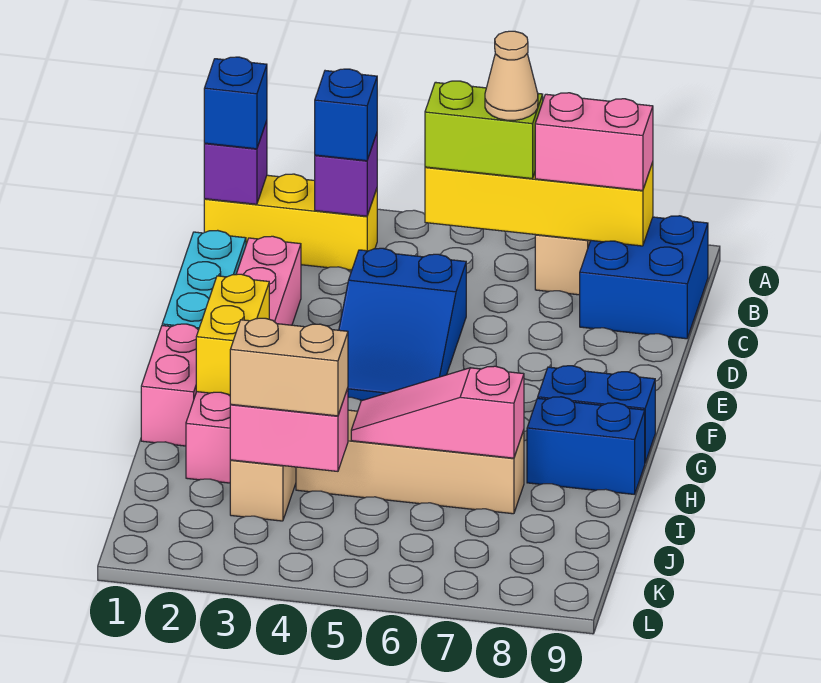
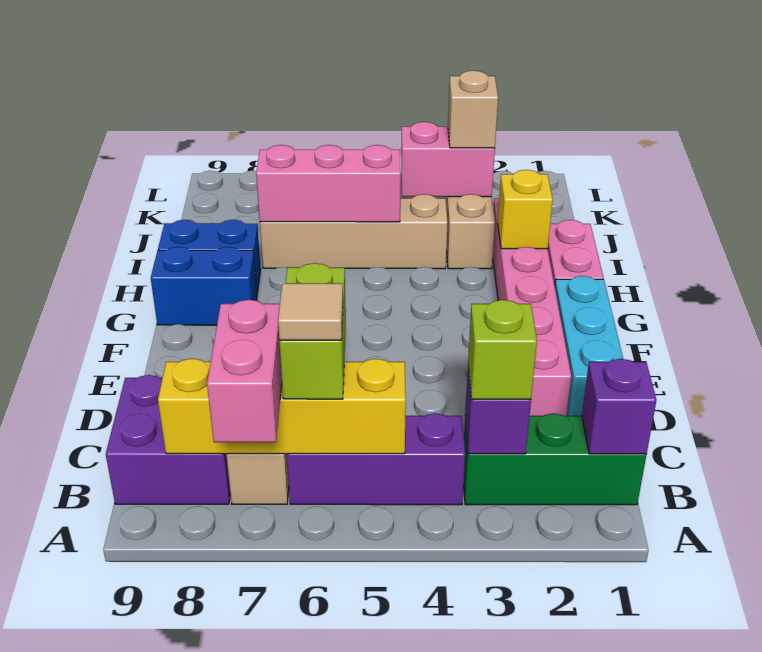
yellow 1x3 brick [204,174,377,270] -> green 1x3 brick [464,413,647,505]
blue 1x1 brick [204,57,267,149] -> none
blue 1x1 brick [315,69,377,161] -> lime 1x1 brick [468,300,537,399]
none -> purple 1x3 brick [287,413,465,505]
lime 1x2 brick [425,81,543,179] -> lime 1x2 brick turned to [279,263,346,399]
tan 1x1 cone [485,31,538,120] -> tan 1x1 tile [278,283,343,340]
pink 1x2 brick [535,93,653,191] -> pink 1x2 brick turned to [207,300,282,442]
blue 2x2 brick [580,216,708,339] -> purple 2x2 brick [106,375,230,504]
blue 2x3 slope [339,248,466,401] -> none
yellow 1x2 brick [196,274,269,395] -> yellow 1x1 brick [498,170,553,249]
pink 1x3 slope [351,366,524,458] -> pink 1x3 brick [256,145,401,222]
tan 1x2 brick [230,318,348,416] -> tan 1x1 brick [448,71,498,148]

